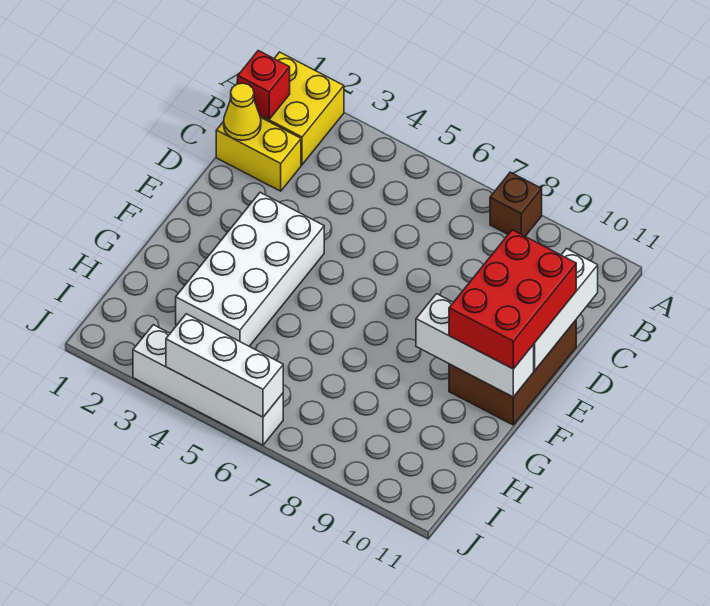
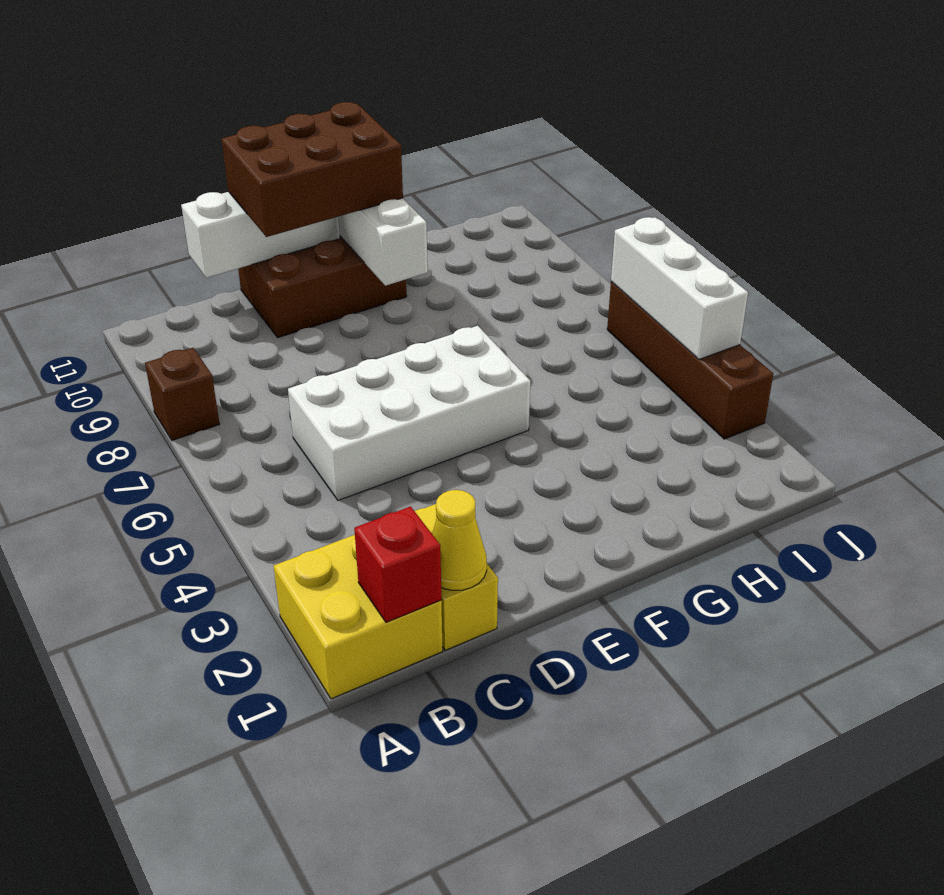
red 2x3 brick [449,230,576,369] -> brown 2x3 brick [222,102,403,237]
white 2x4 brick [176,192,324,346] -> white 2x4 brick moved to [288,326,530,500]
white 1x4 brick [133,325,283,445] -> brown 1x4 brick [607,281,773,439]

